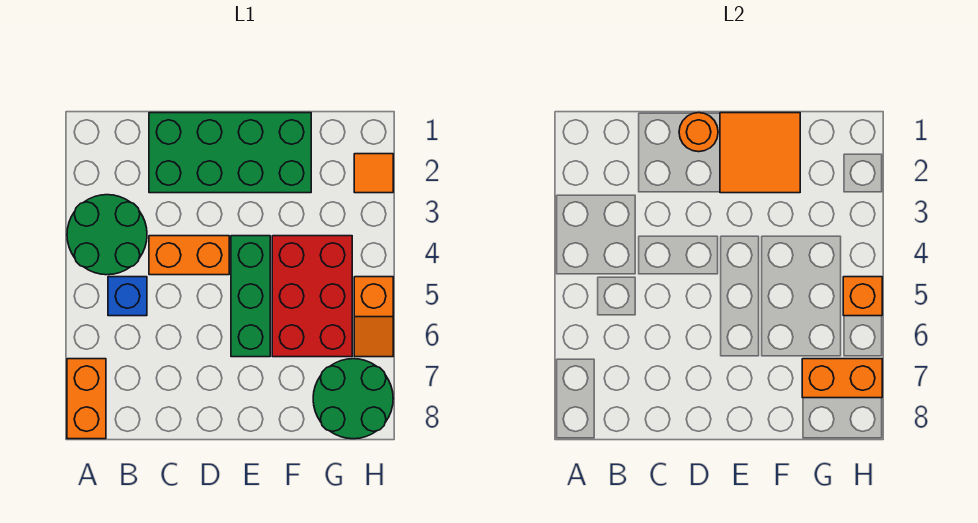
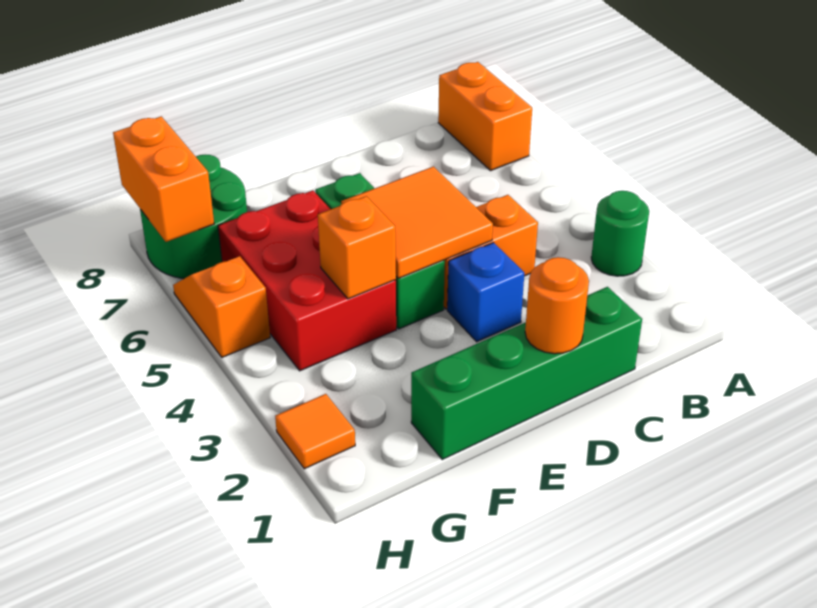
green 2x2 round brick [67,195,147,275] -> green 1x1 round brick [591,191,649,276]
blue 1x1 brick [108,277,147,316] -> blue 1x1 brick moved to [447,243,524,342]
green 2x4 brick [149,113,311,193] -> green 1x4 brick [411,287,642,459]
orange 2x2 tile [720,113,800,193] -> orange 2x2 tile moved to [341,167,493,278]
orange 1x2 brick [802,359,882,398] -> orange 1x2 brick turned to [113,116,214,242]
orange 1x1 brick [843,277,882,316] -> orange 1x1 brick moved to [318,196,396,299]

